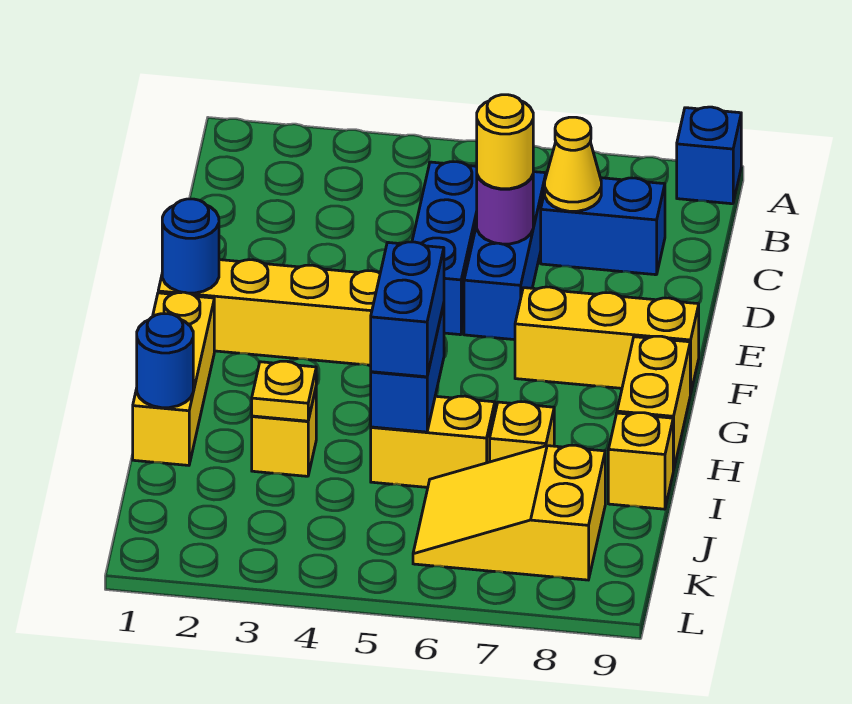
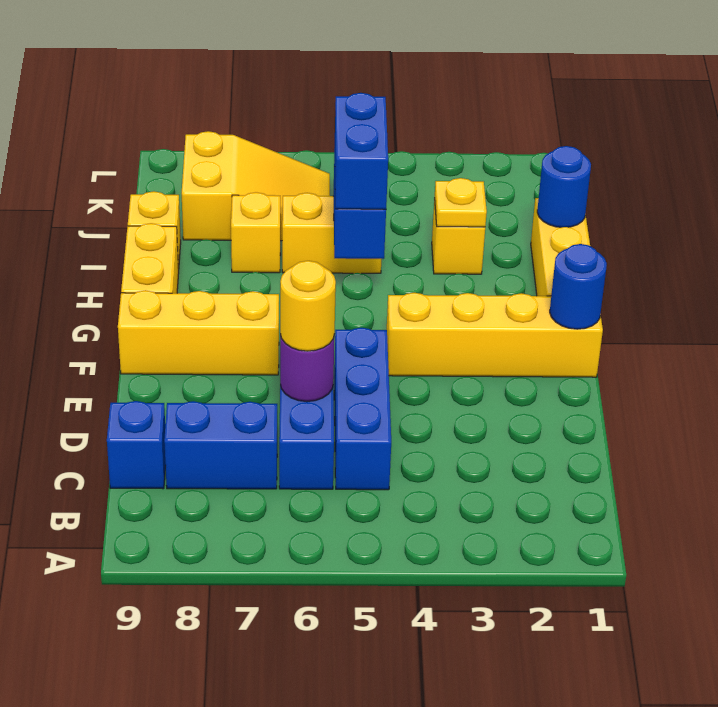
blue 1x1 brick [677,107,741,204] -> blue 1x1 brick moved to [107,401,166,489]
yellow 1x1 cone [545,117,601,211] -> none

